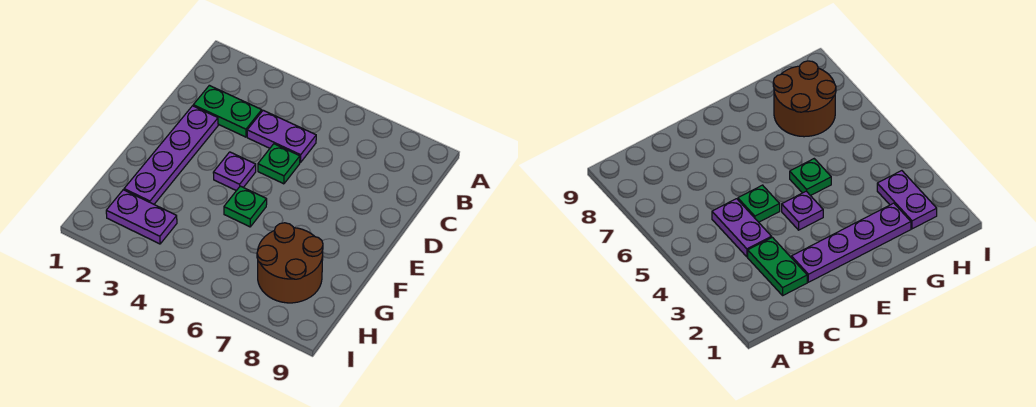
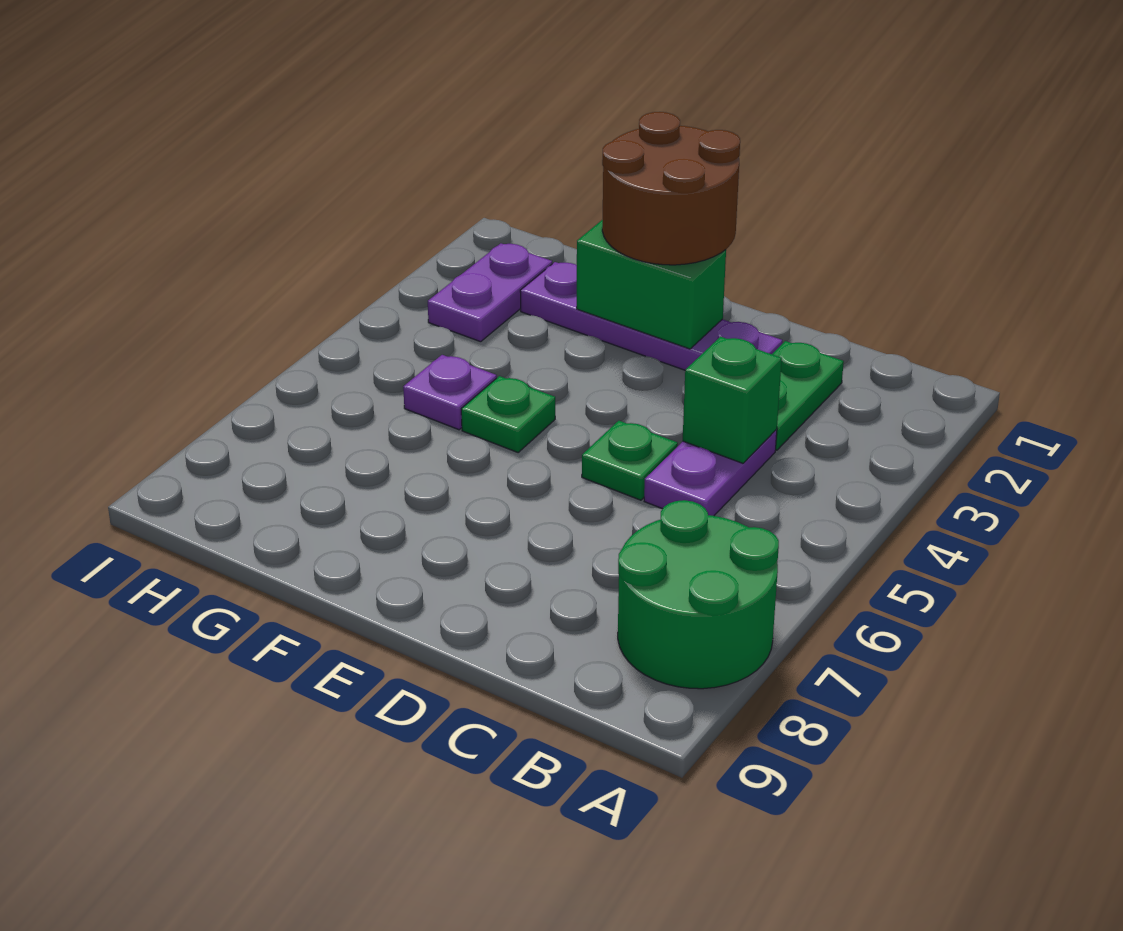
none -> green 2x2 round brick [618,500,779,689]
none -> green 1x1 brick [683,337,782,463]
none -> green 1x2 brick [577,220,726,349]
purple 1x1 plate [213,152,256,191] -> purple 1x1 plate moved to [403,355,497,430]
brown 2x2 round brick [257,223,323,303] -> brown 2x2 round brick moved to [602,112,740,265]

